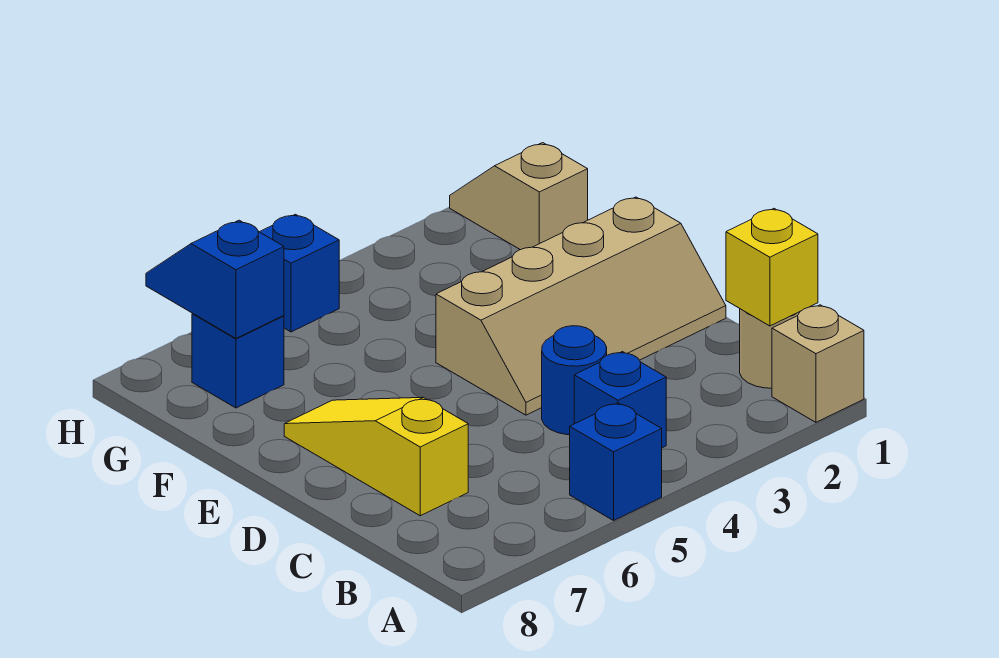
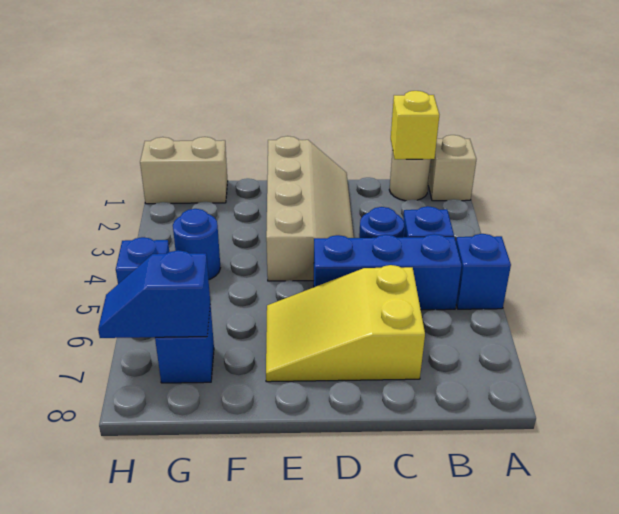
none -> blue 1x3 brick [314,234,462,310]
yellow 1x3 slope [284,397,468,516] -> yellow 2x3 slope [266,265,425,382]
tan 1x2 slope [450,143,588,250] -> tan 1x2 brick [140,137,228,204]
none -> blue 1x1 round brick [173,209,220,280]

